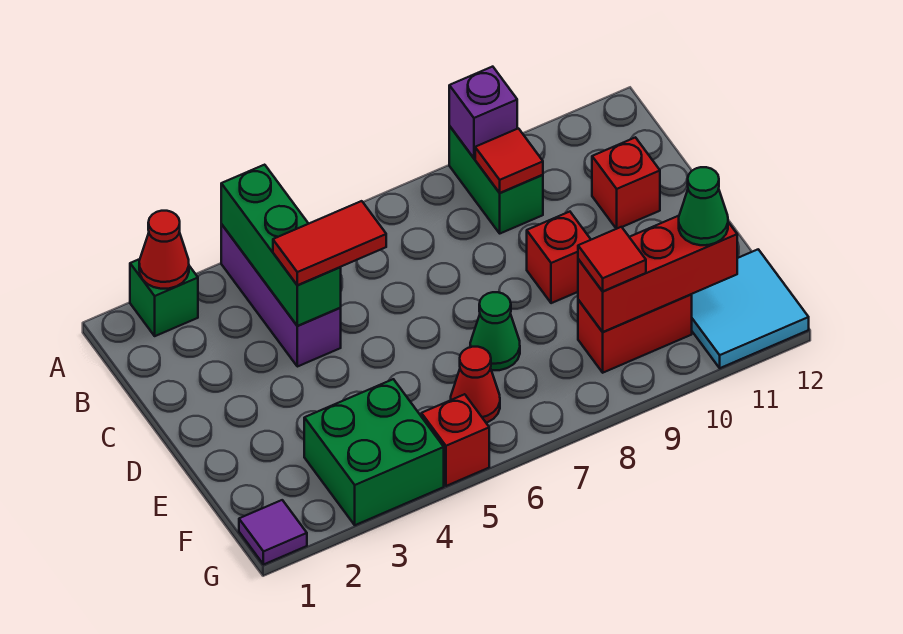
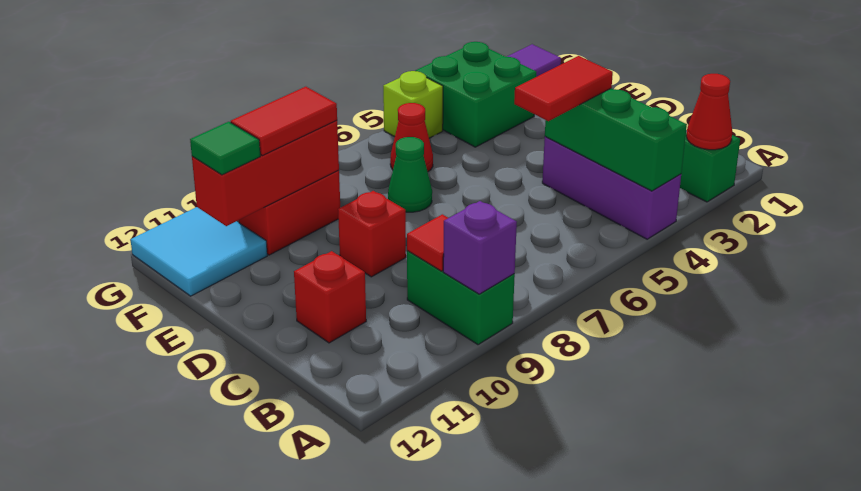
red 1x1 tile [578,227,646,291] -> red 1x2 tile [231,87,337,156]
green 1x1 cone [679,167,728,245] -> green 1x1 tile [190,122,260,175]
red 1x1 brick [421,394,489,486] -> lime 1x1 brick [383,71,443,138]

